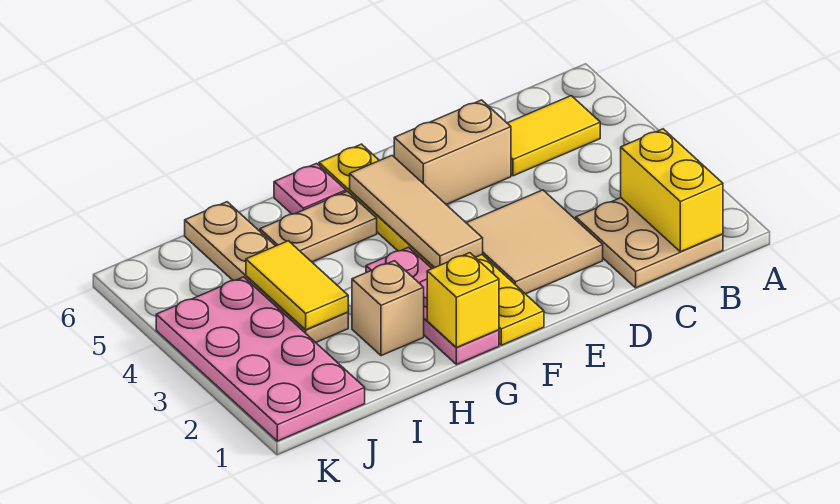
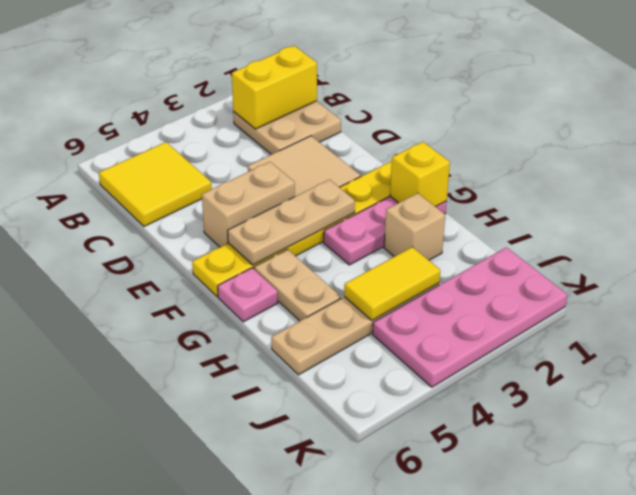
yellow 1x2 tile [507,96,600,176] -> yellow 2x2 tile [99,142,212,226]
tan 1x2 brick [394,100,511,204] -> tan 1x2 brick turned to [202,162,295,247]
tan 1x3 tile [350,156,483,268] -> tan 1x3 plate [228,180,355,265]

